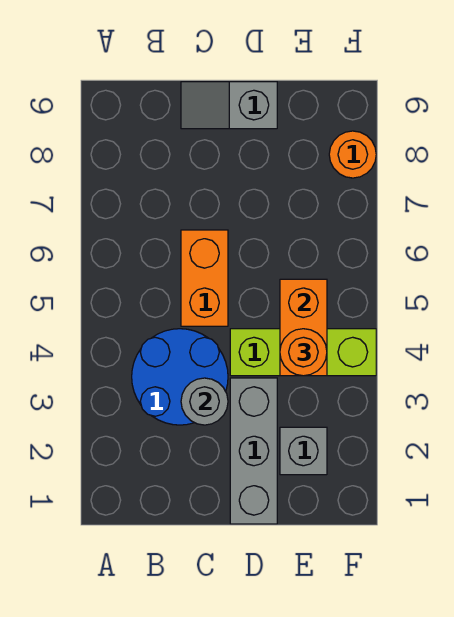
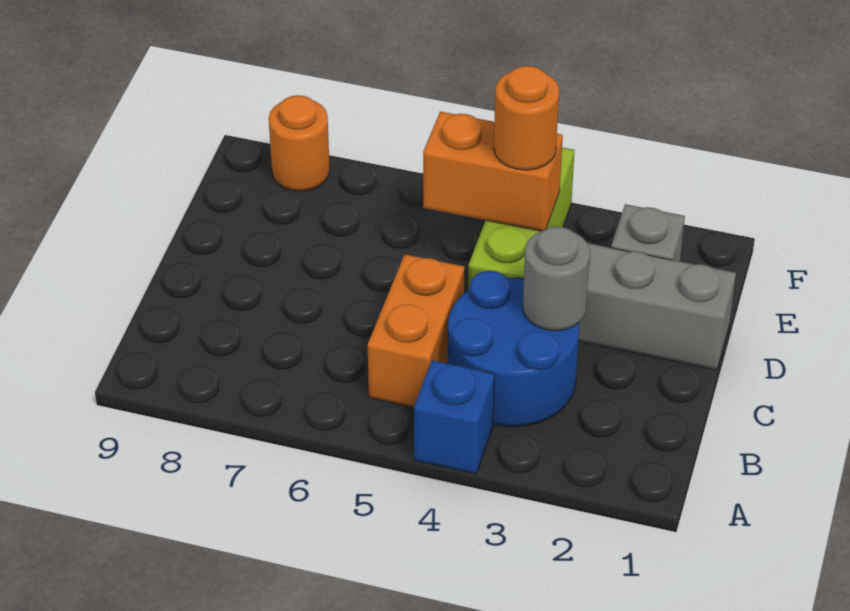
none -> blue 1x1 brick [414,360,495,474]
orange 1x2 brick [181,230,228,326] -> orange 1x2 brick turned to [368,254,465,407]
grey 1x2 slope [181,82,277,129] -> none

